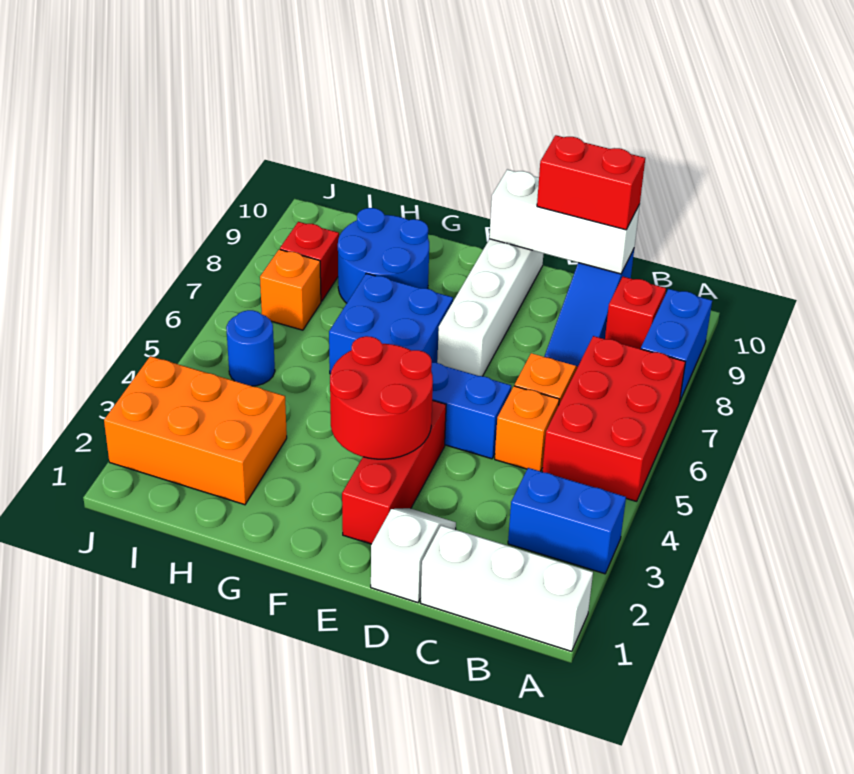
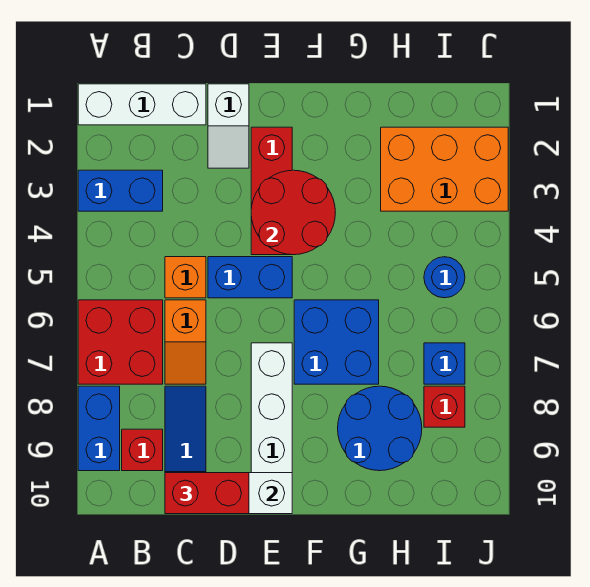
red 2x3 brick [542,336,685,501] -> red 2x2 brick [78,300,163,384]
orange 1x1 brick [260,249,321,330] -> blue 1x1 brick [424,343,465,384]

